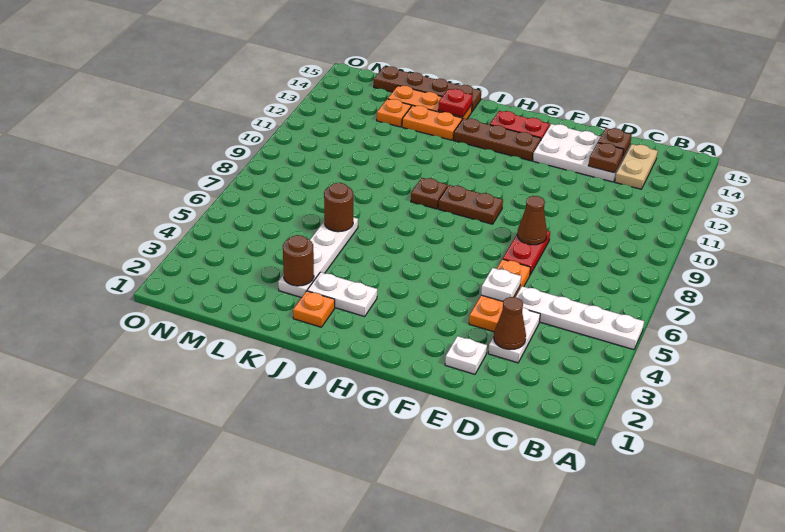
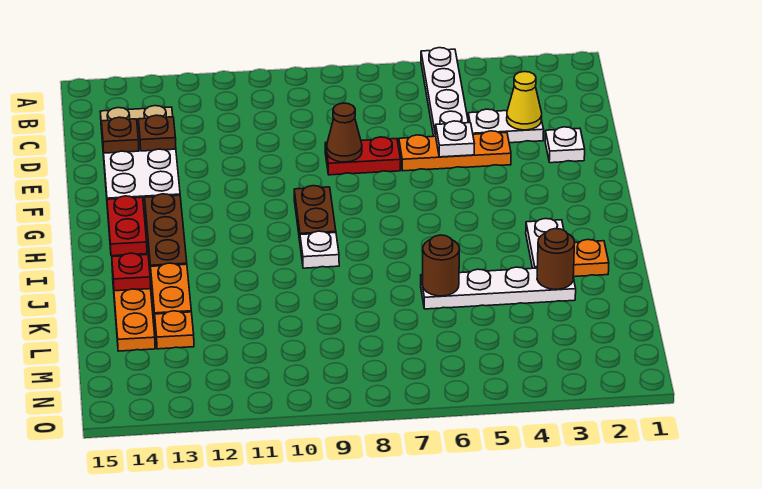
brown 1x1 cone [494,297,526,350] -> yellow 1x1 cone [507,72,542,130]
brown 1x1 plate [411,178,448,209] -> white 1x1 plate [300,231,339,268]
brown 1x4 plate [374,66,481,111] -> none

